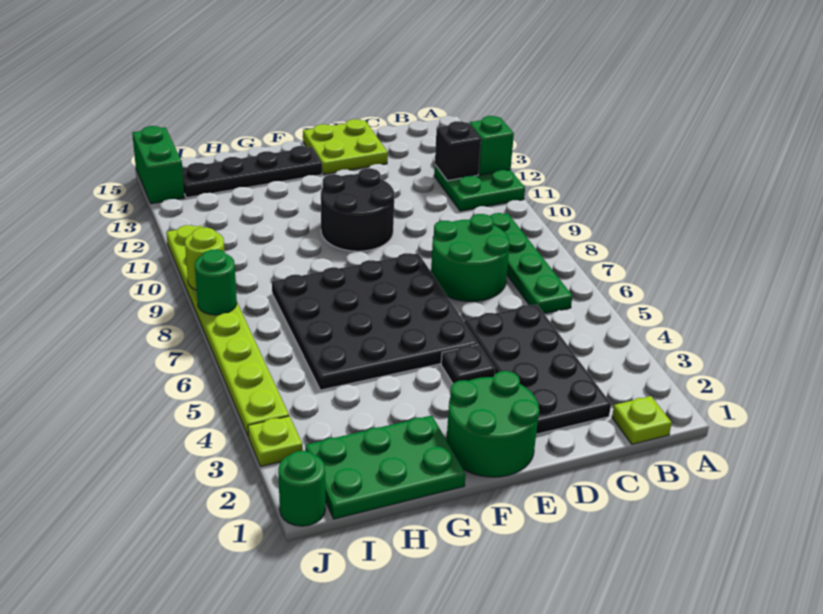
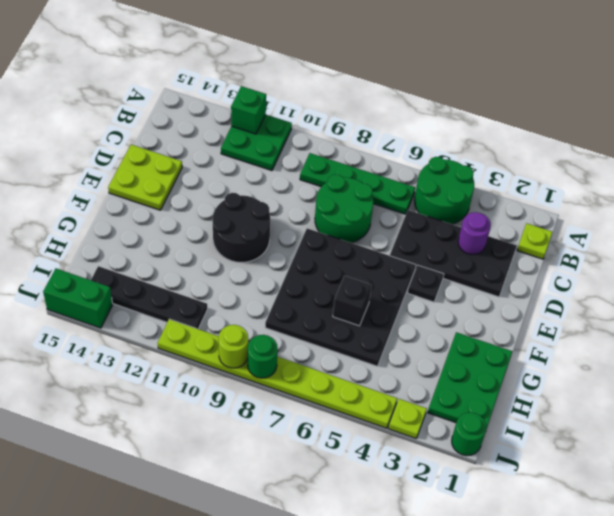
black 1x1 brick [435,121,481,181] -> black 1x1 brick moved to [333,276,372,326]
none -> purple 1x1 round brick [458,212,491,255]
green 2x2 round brick [447,371,539,477] -> green 2x2 round brick moved to [414,157,474,224]
black 1x4 plate [182,146,322,198] -> black 1x4 plate turned to [91,266,207,329]

